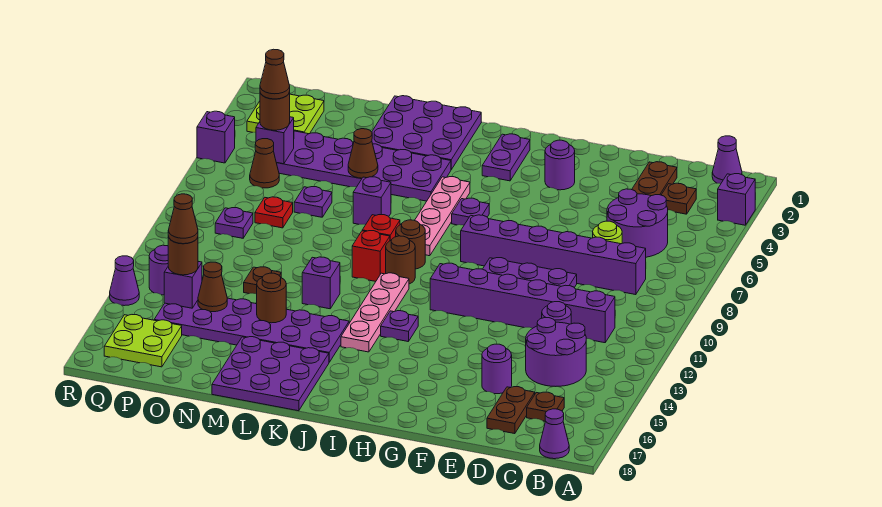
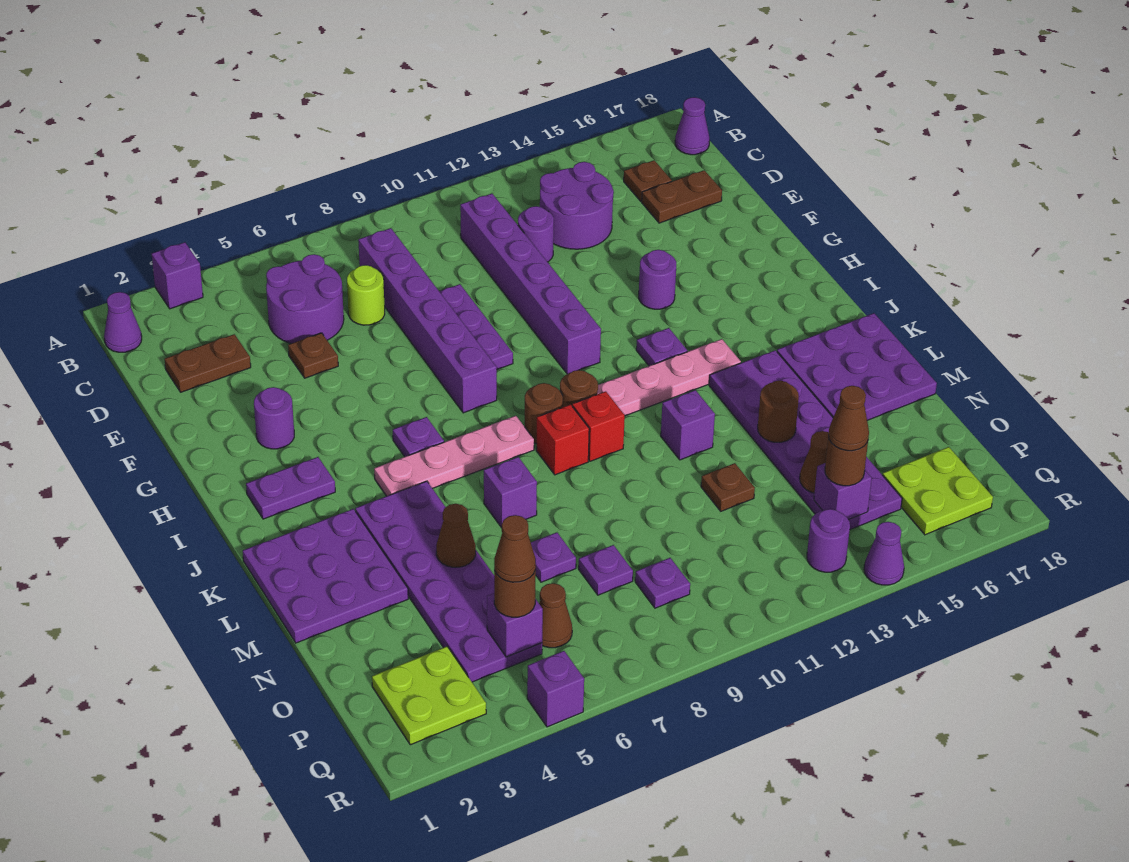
brown 1x1 plate [662,183,696,214] -> brown 1x1 plate moved to [288,333,338,378]
purple 1x1 round brick [482,344,512,394] -> purple 1x1 round brick moved to [639,250,676,309]
red 1x1 plate [255,197,293,228] -> purple 1x1 plate [579,545,633,595]

